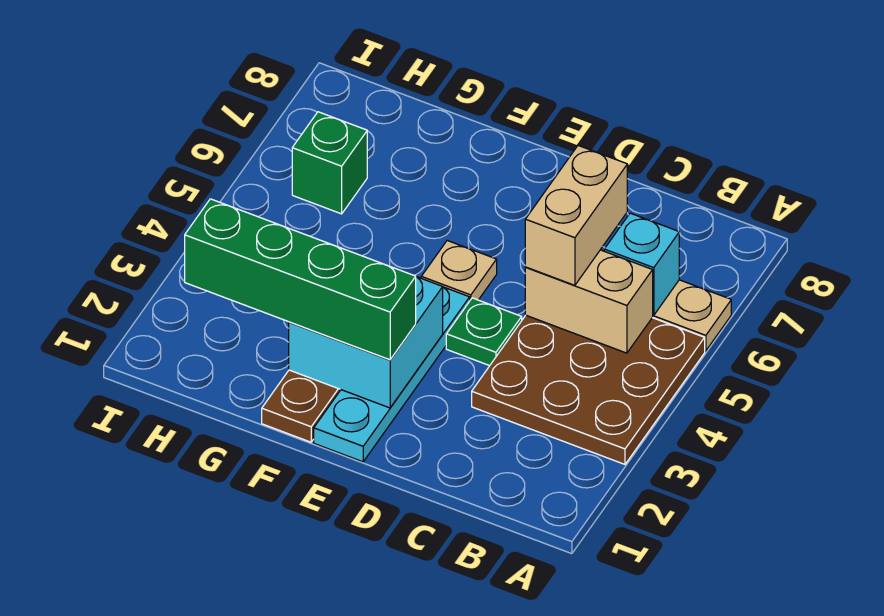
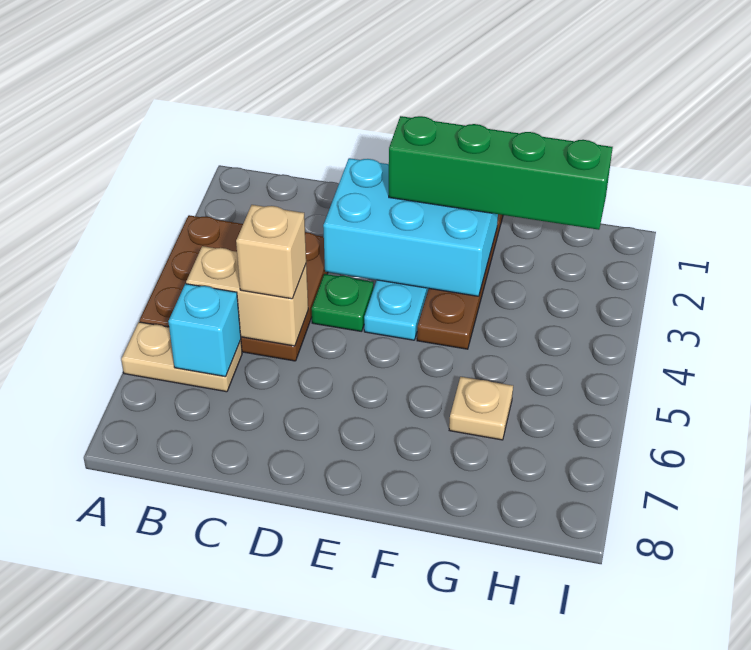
tan 1x2 brick [525,146,627,285] -> tan 1x1 brick [236,205,306,299]
cyan 2x2 brick [289,277,443,408] -> cyan 2x3 brick [323,158,498,296]
tan 1x1 plate [421,241,497,300] -> tan 1x1 plate moved to [449,377,513,440]
green 1x1 brick [292,112,367,214] -> none

